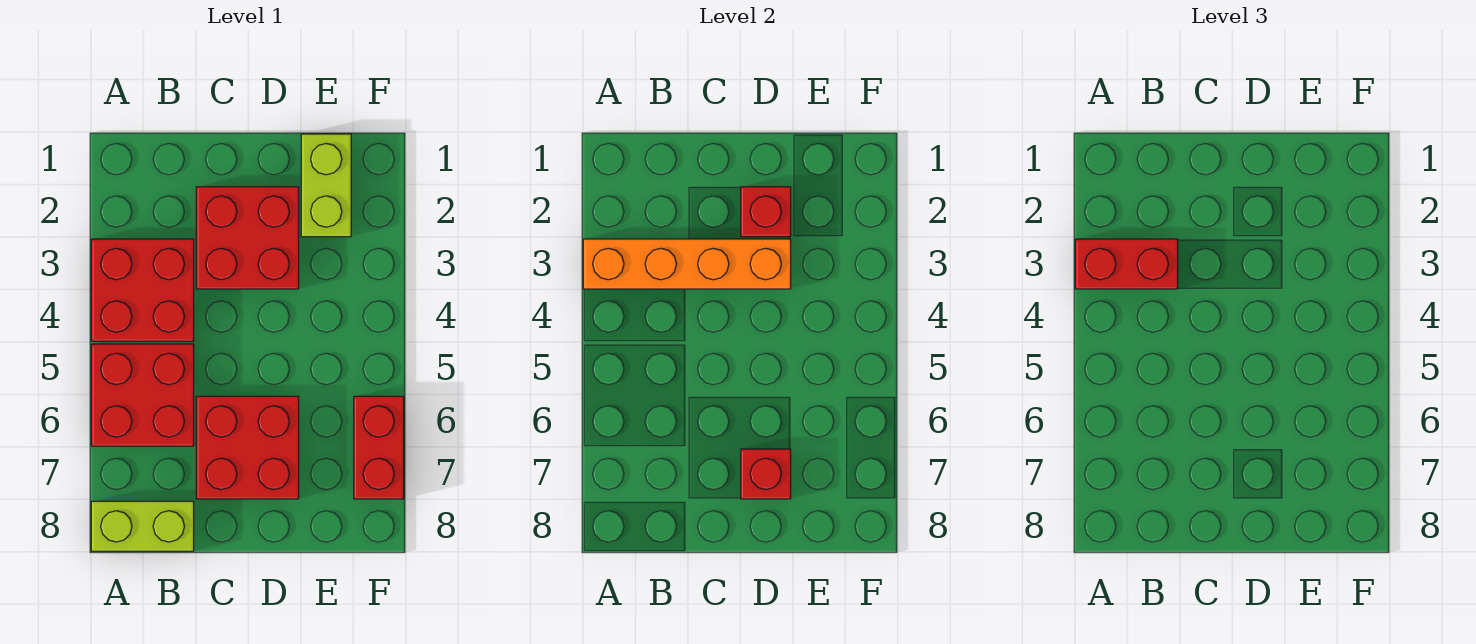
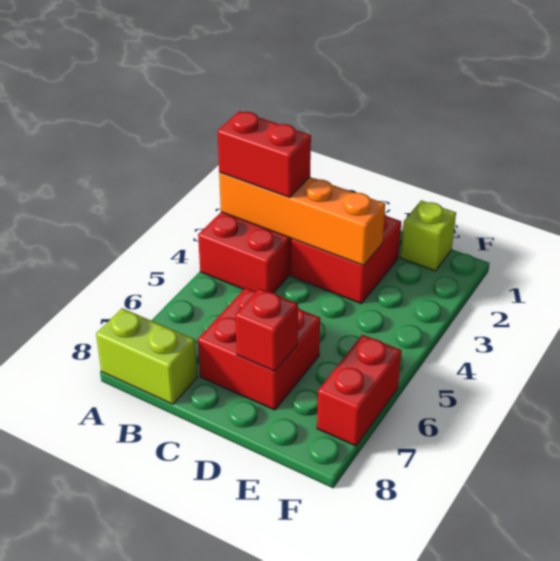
red 2x2 brick [91,344,194,446] -> none
red 1x1 brick [741,187,791,237] -> none
lime 1x2 brick [301,134,351,237] -> lime 1x1 brick [401,200,456,271]

